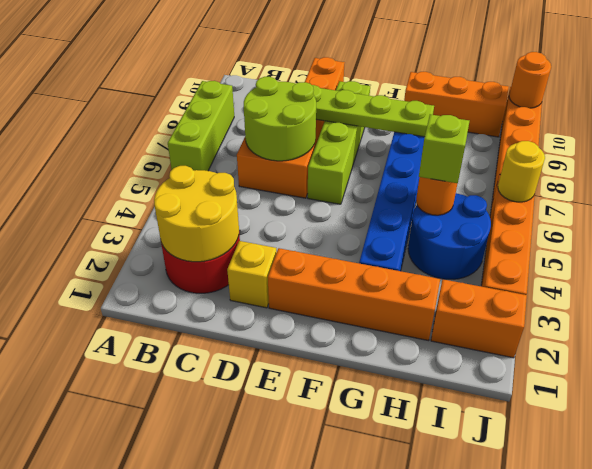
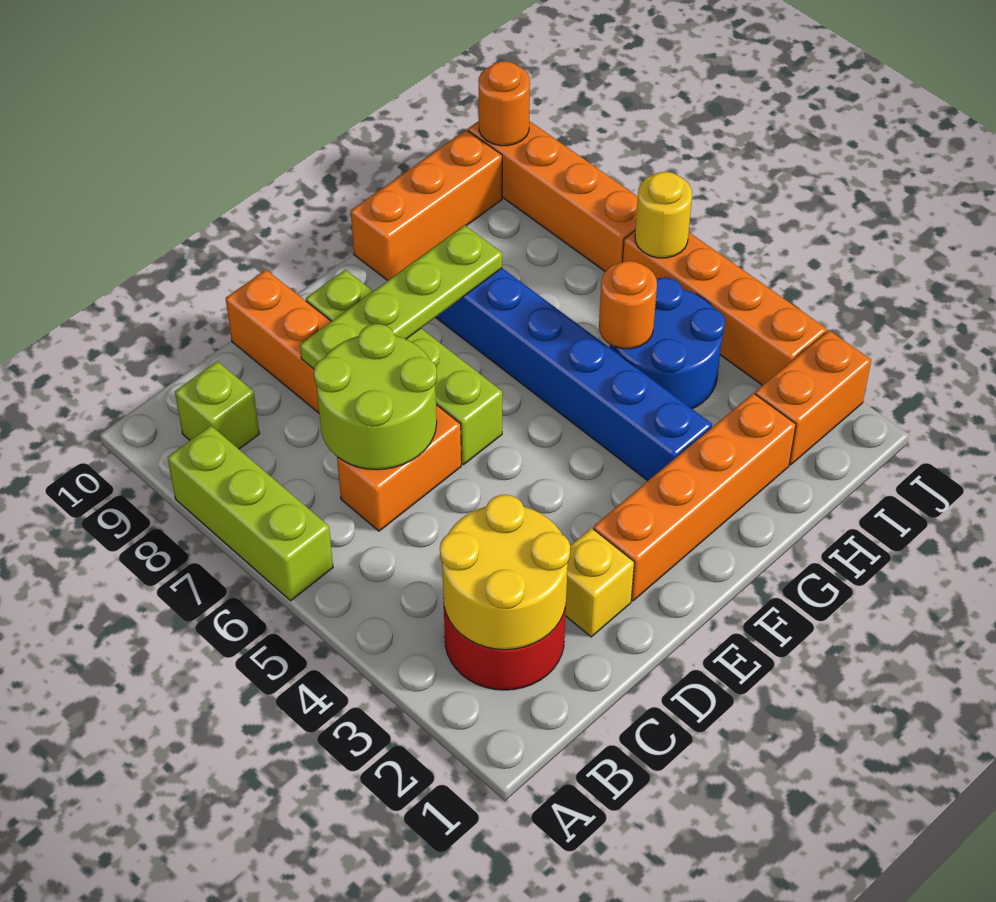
lime 1x1 brick [419,114,469,183] -> lime 1x1 brick moved to [175,361,259,449]

